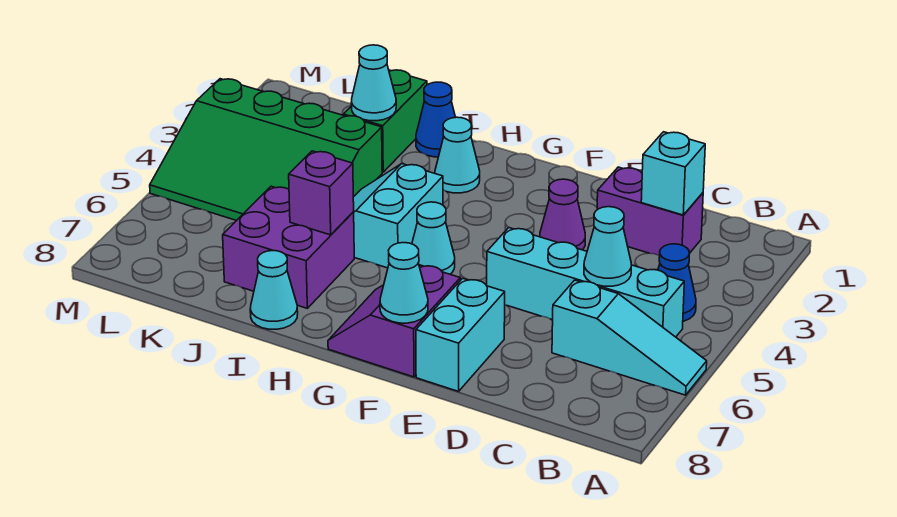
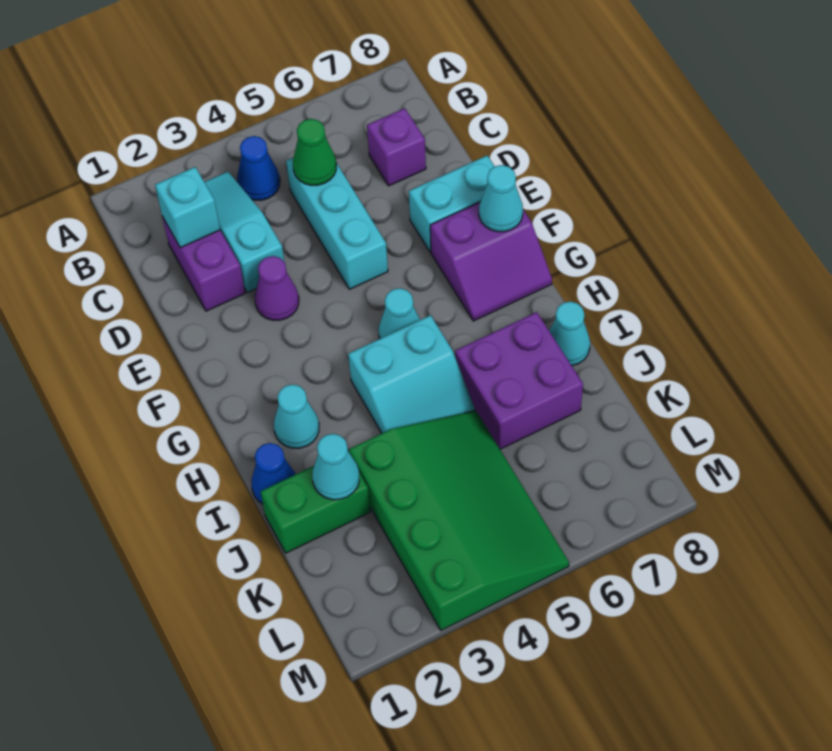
cyan 1x3 slope [552,280,707,395] -> cyan 1x3 slope moved to [205,172,284,292]
cyan 1x4 brick [487,228,684,337] -> cyan 1x3 brick [286,158,388,289]
cyan 1x1 cone [584,207,631,286] -> green 1x1 cone [293,119,336,185]
purple 1x1 brick [289,151,354,235] -> purple 1x1 brick moved to [367,108,426,186]

